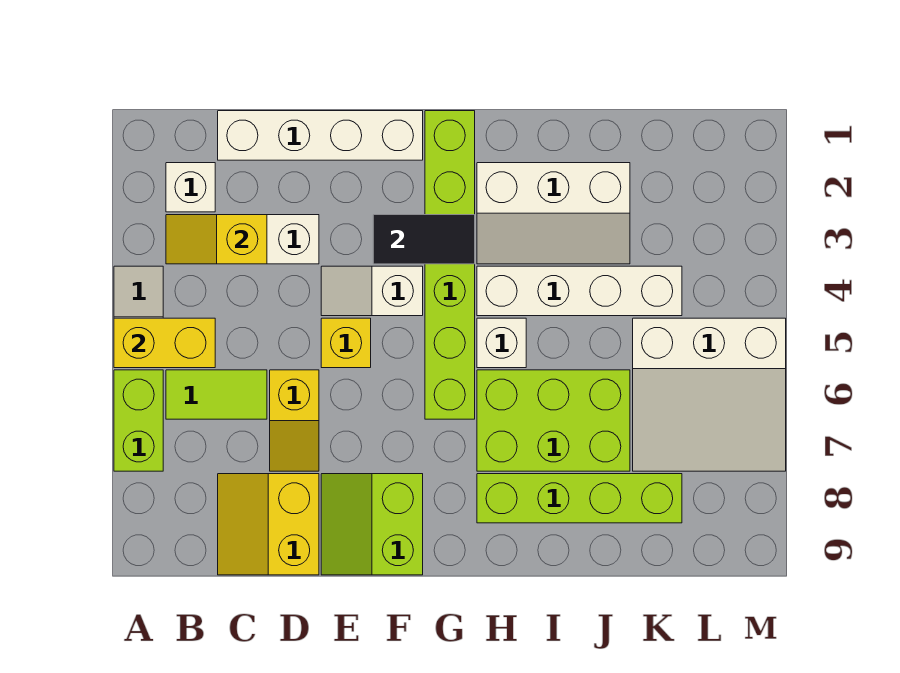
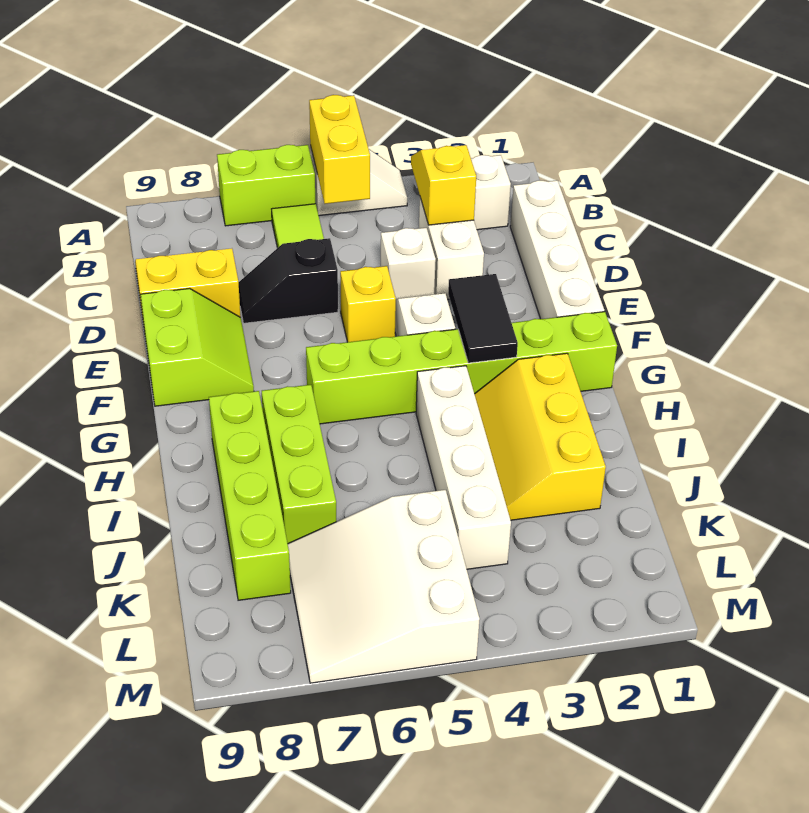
yellow 1x2 slope [270,370,319,471] -> black 1x2 slope [239,238,338,323]
lime 2x2 slope [321,474,423,575] -> lime 2x2 slope turned to [141,288,254,406]
white 2x3 slope [477,163,630,264] -> yellow 2x3 slope [475,353,606,520]
white 1x1 brick [477,318,526,368] -> white 1x1 brick moved to [381,228,436,299]
lime 2x3 brick [477,370,630,471] -> lime 1x3 brick [262,385,336,543]

